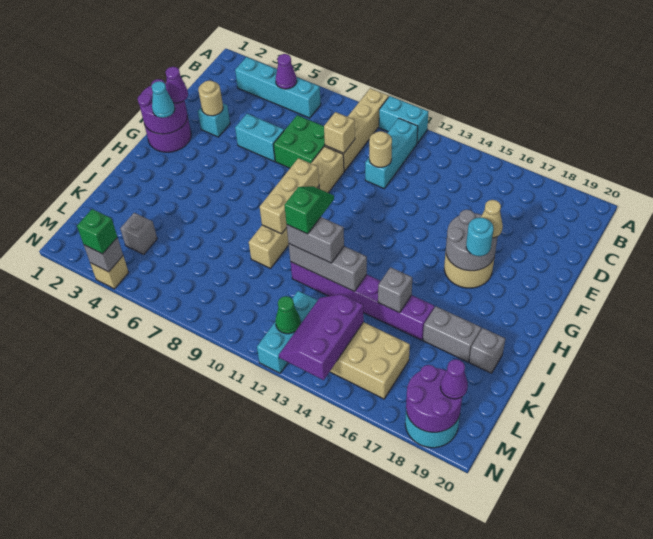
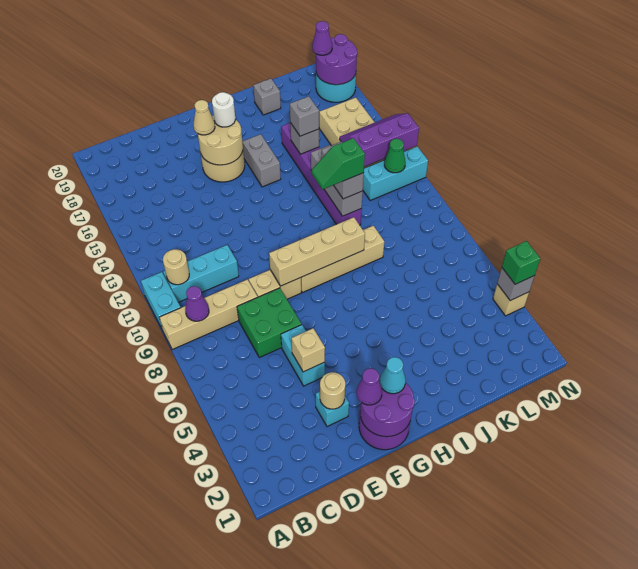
cyan 1x4 brick [235,57,321,118] -> none
purple 1x1 cone [276,54,297,89] -> purple 1x1 cone moved to [185,286,209,321]
tan 1x1 brick [324,112,355,153] -> tan 1x1 brick moved to [291,328,325,372]
tan 1x1 round brick [369,131,392,167] -> tan 1x1 round brick moved to [163,249,189,285]
grey 2x2 round brick [446,210,497,271] -> tan 2x2 round brick [198,115,243,165]
tan 1x3 brick [260,158,319,234] -> tan 1x4 brick [269,217,365,286]
cyan 1x1 round brick [466,218,494,256] -> white 1x1 round brick [212,92,235,127]
grey 1x2 brick [423,307,481,362] -> grey 1x2 brick moved to [242,134,281,187]
grey 1x1 brick [120,213,157,254] -> grey 1x1 brick moved to [290,96,319,136]
purple 2x3 slope [279,294,364,380] -> purple 2x3 slope turned to [340,113,419,167]

